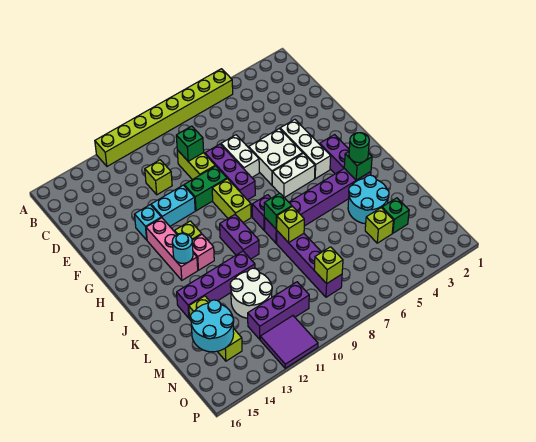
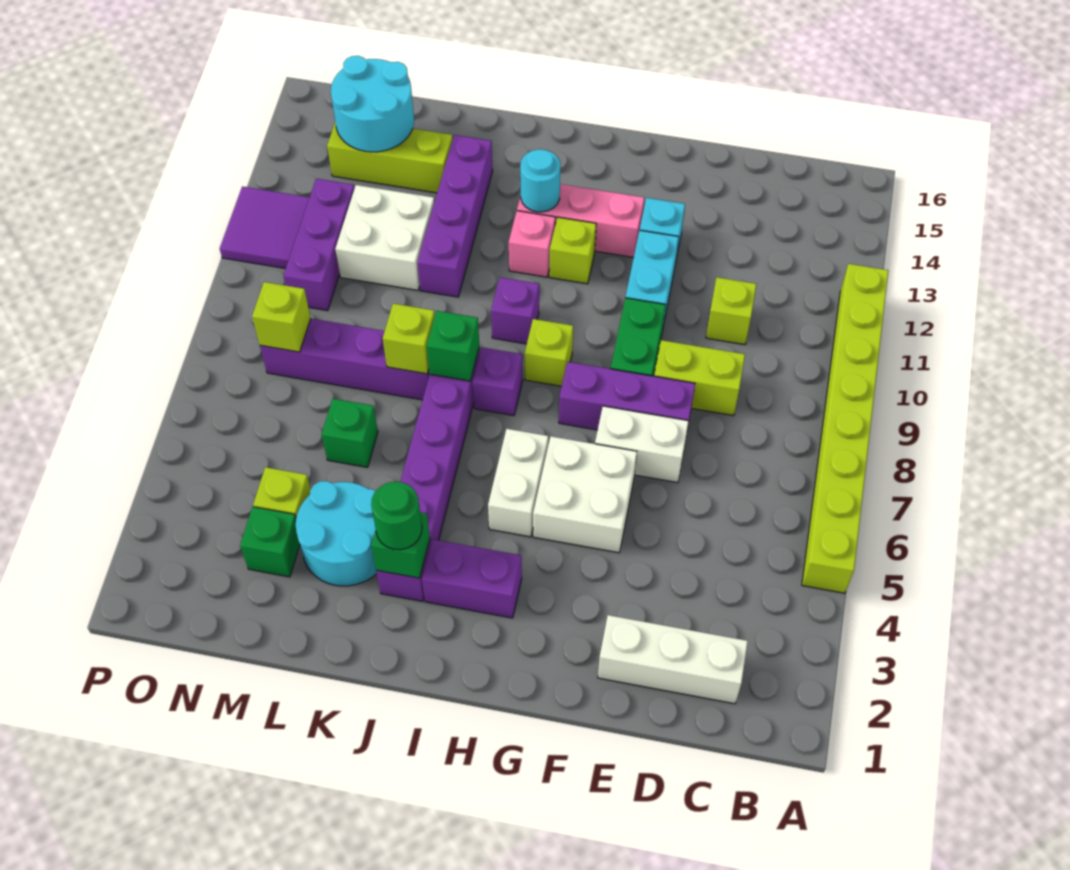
green 1x1 brick [176,126,204,161] -> green 1x1 brick moved to [322,399,378,467]
white 1x3 brick [280,119,331,179] -> white 1x3 brick moved to [598,615,748,704]
lime 1x2 brick [212,179,251,222] -> lime 1x1 brick [525,319,573,386]
purple 1x2 brick [220,214,259,259] -> purple 1x1 brick [491,277,539,344]
white 2x2 round brick [230,268,272,318] -> white 2x2 brick [335,185,434,290]

